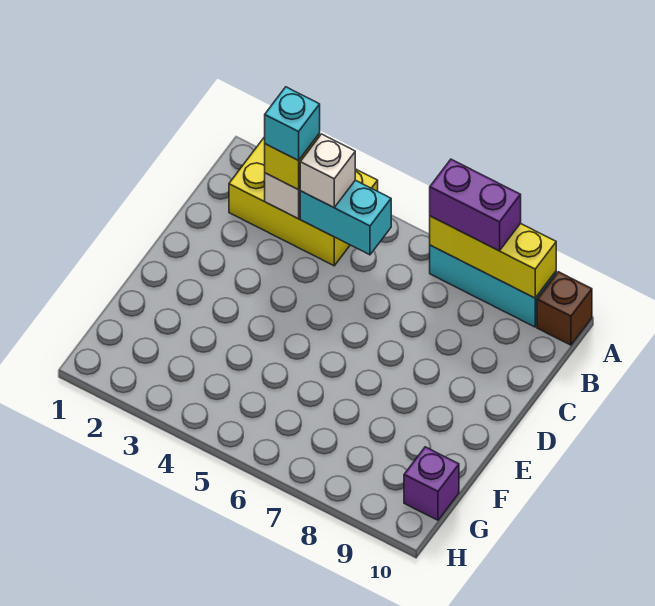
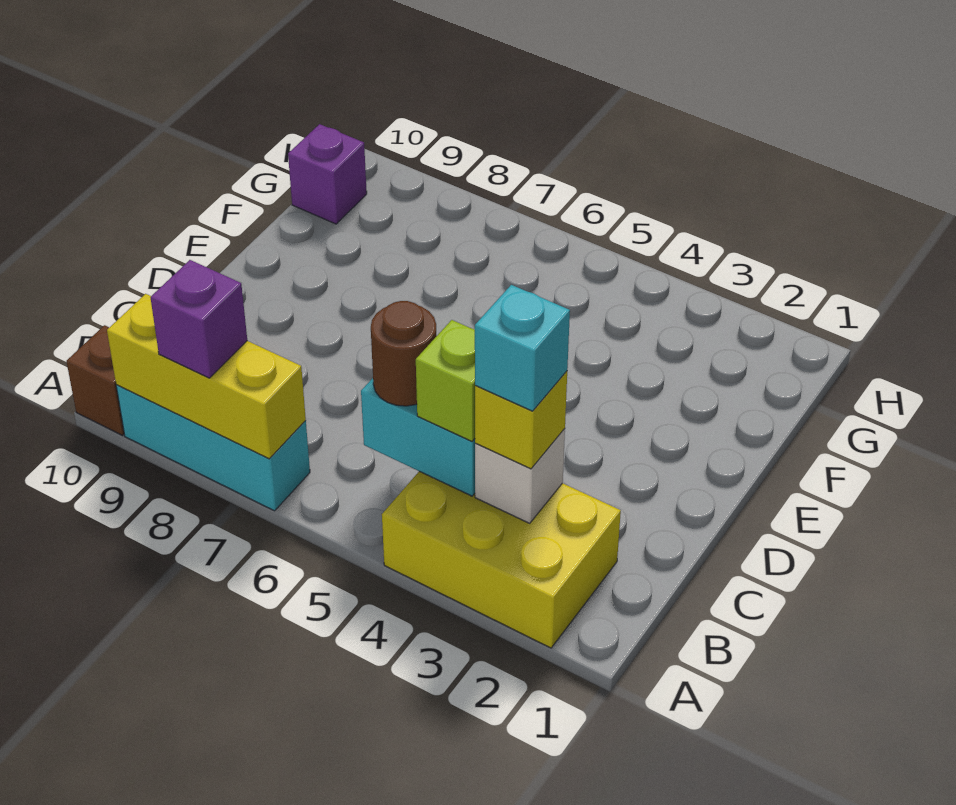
purple 1x2 brick [430,159,521,251] -> purple 1x1 brick [150,260,247,378]
white 1x1 brick [300,134,355,208] -> lime 1x1 brick [416,320,475,441]
none -> brown 1x1 round brick [371,301,437,406]

